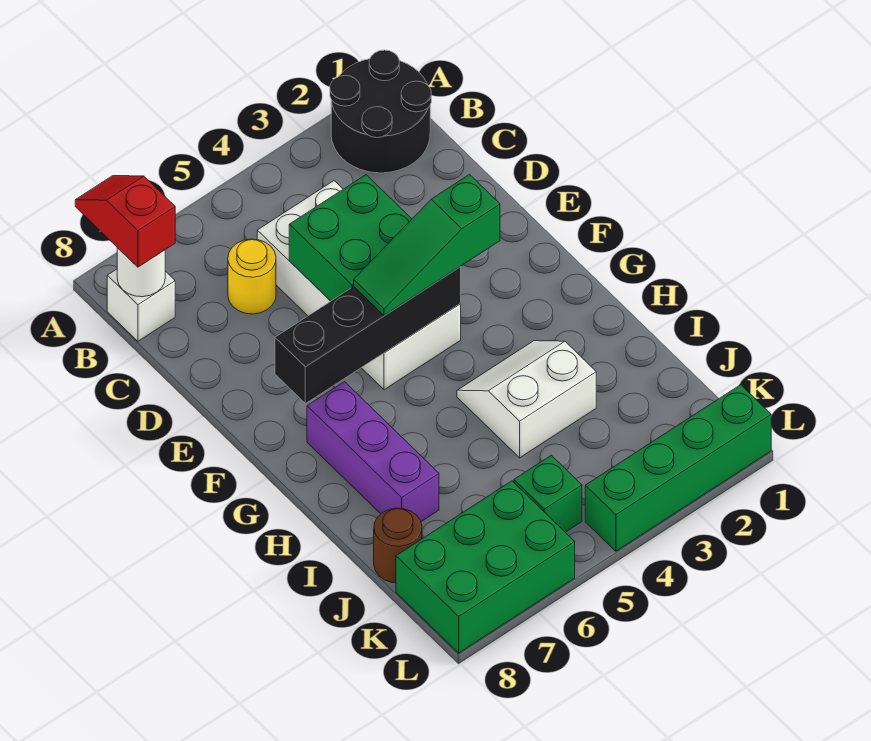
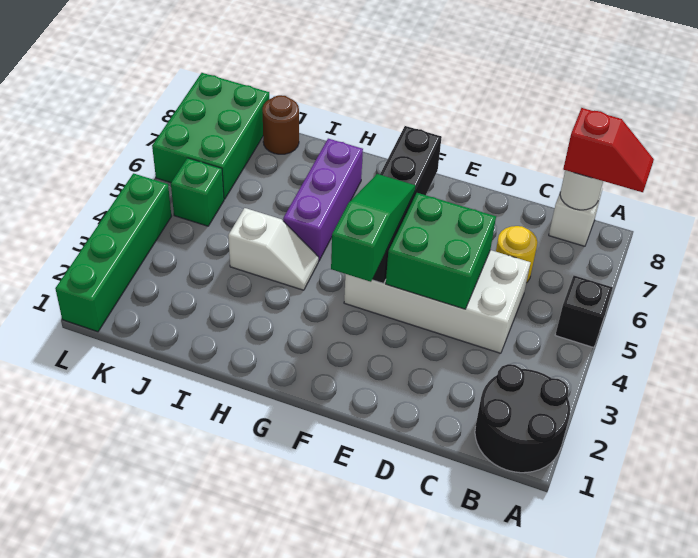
none -> black 1x1 brick [555,276,613,348]
purple 1x3 brick [307,382,439,522] -> purple 1x3 brick turned to [283,139,363,261]
white 2x2 slope [457,341,596,458] -> white 1x2 slope [228,208,318,290]

